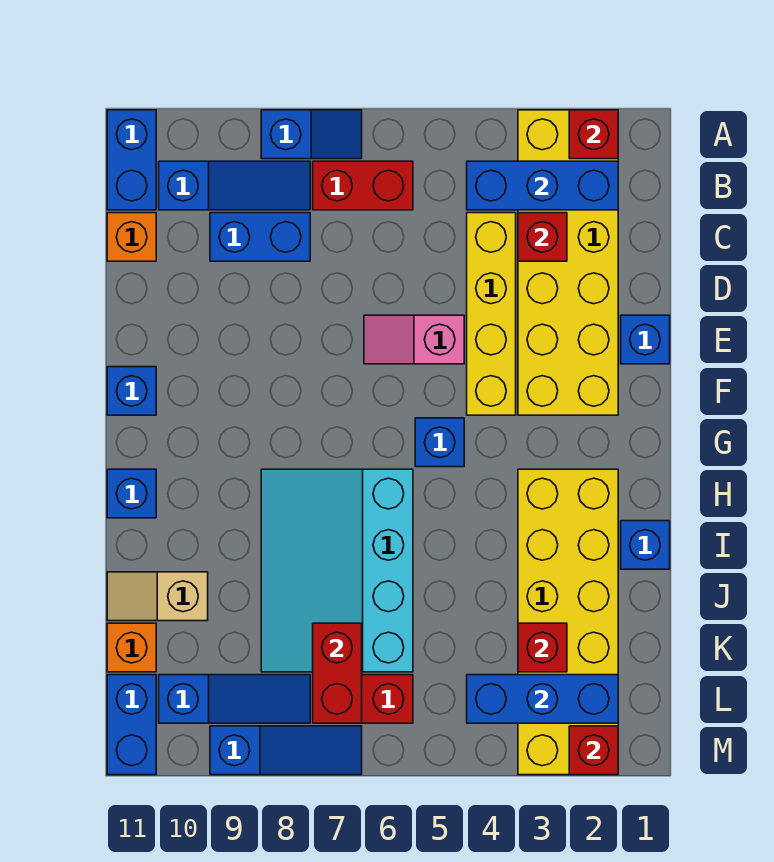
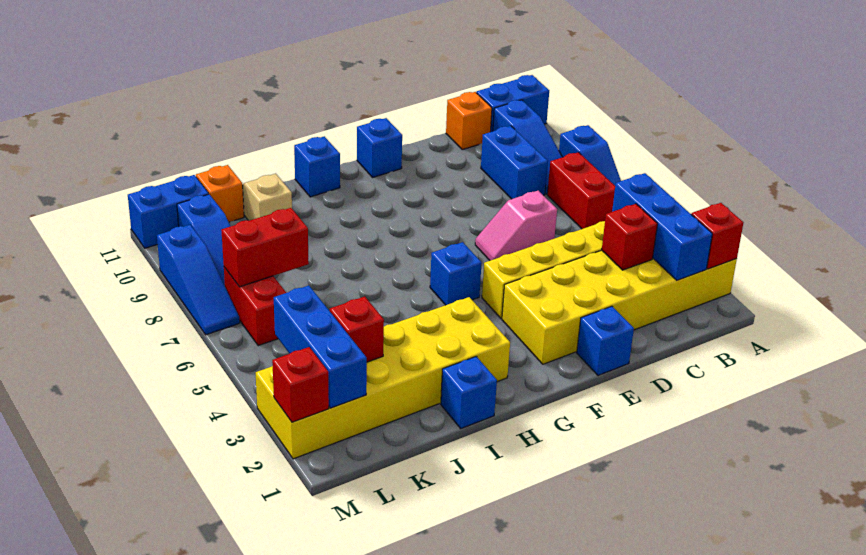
pink 1x2 slope [364,315,464,364] -> pink 1x2 slope turned to [475,191,557,261]
cyan 3x4 slope [261,469,413,672] -> none

